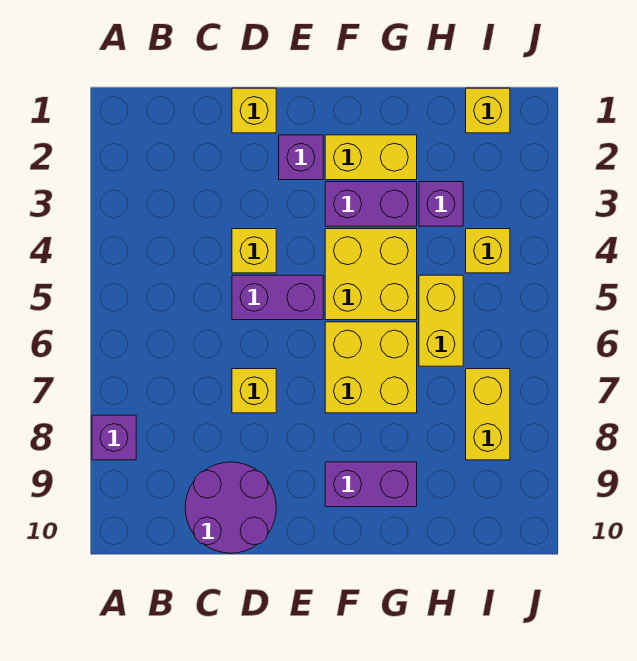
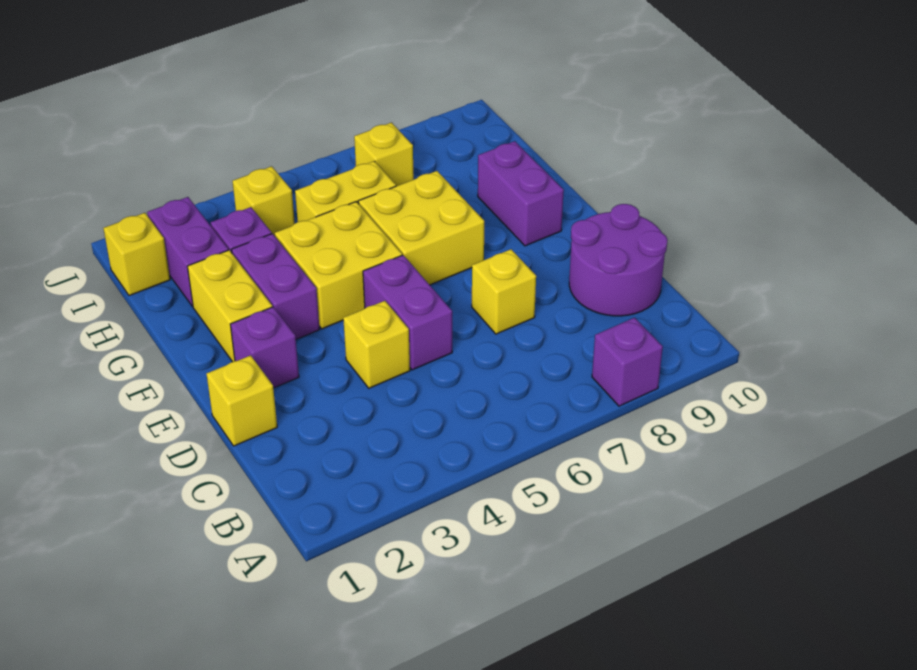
none -> purple 1x2 brick [147,197,228,307]
yellow 1x2 brick [466,369,510,460] -> yellow 1x1 brick [354,123,414,186]

